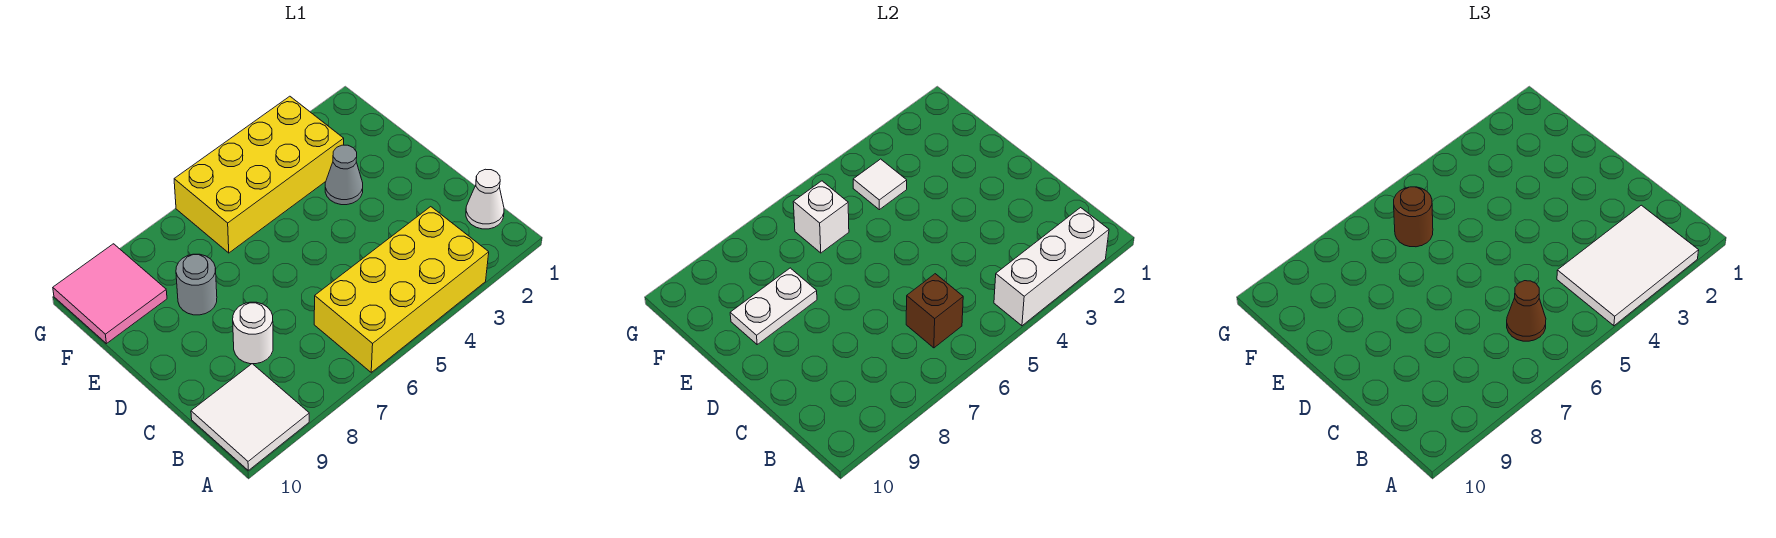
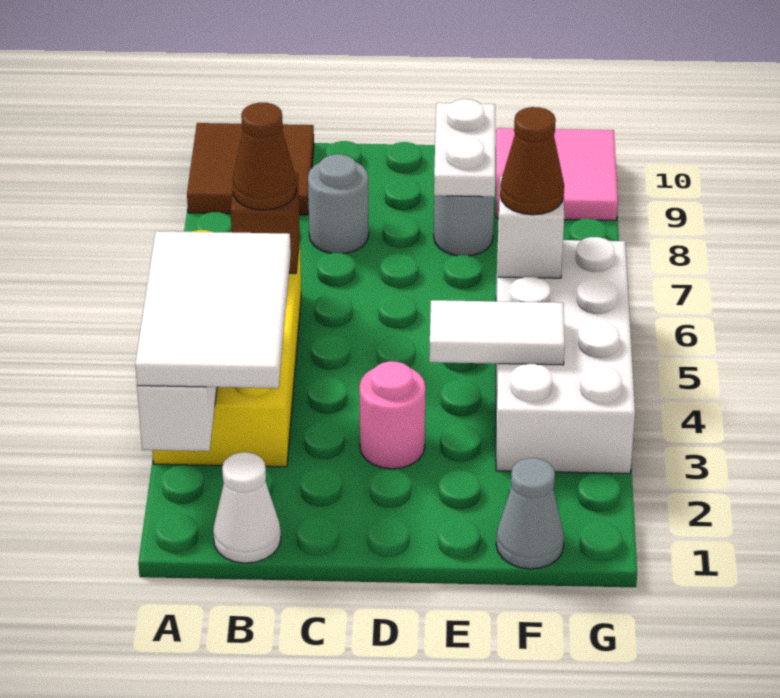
white 2x2 tile [191,364,309,470] -> brown 2x2 tile [187,123,314,215]
white 1x1 round brick [233,302,273,364] -> grey 1x1 round brick [308,154,369,254]
none -> pink 1x1 round brick [359,361,425,469]
grey 1x1 cone [325,145,363,205] -> grey 1x1 cone moved to [496,458,564,569]
yellow 2x4 brick [174,96,344,253] -> white 2x4 brick [496,237,635,474]
white 1x1 tile [853,159,907,210] -> white 1x2 tile [429,300,565,365]
brown 1x1 round brick [1394,187,1433,247] -> brown 1x1 cone [500,107,564,215]

